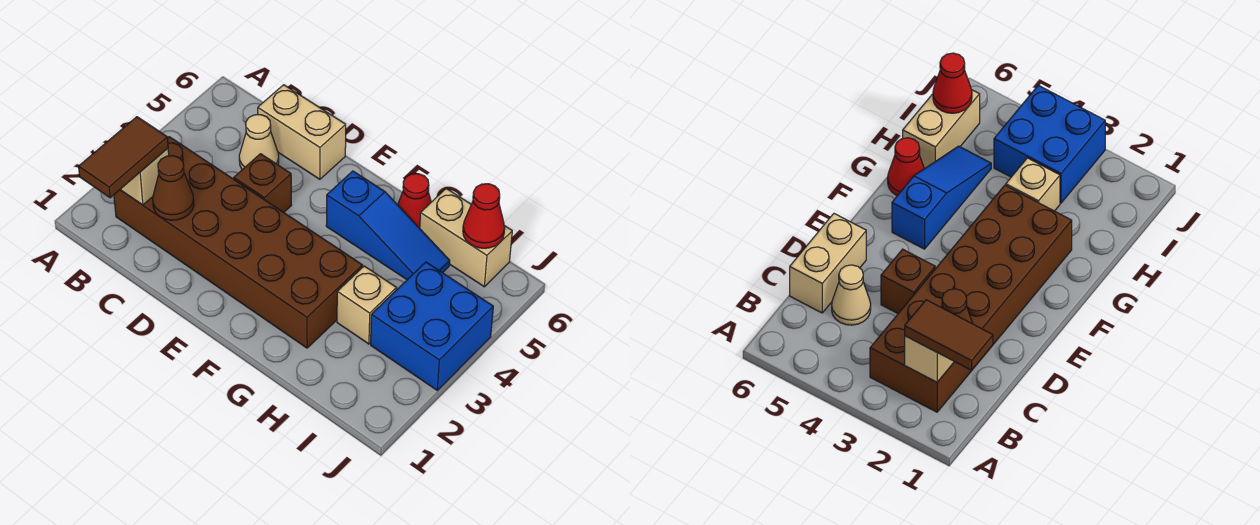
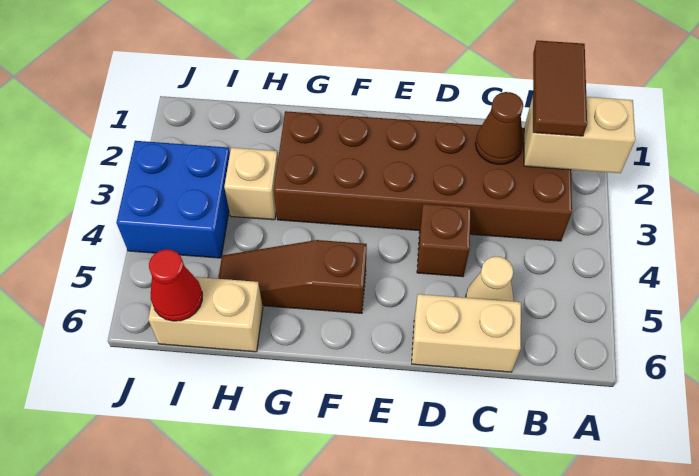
tan 1x1 brick [120,148,169,205] -> tan 1x2 brick [524,96,635,173]
blue 1x3 slope [326,171,450,280] -> brown 1x3 slope [218,240,367,313]
red 1x1 cone [398,174,431,228] -> none

